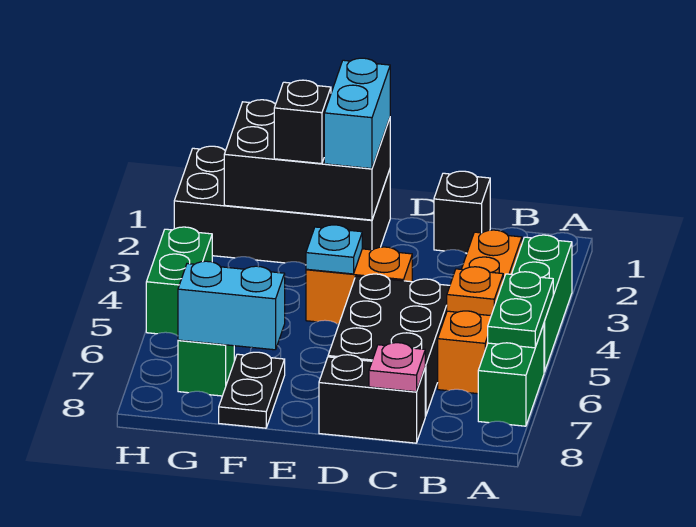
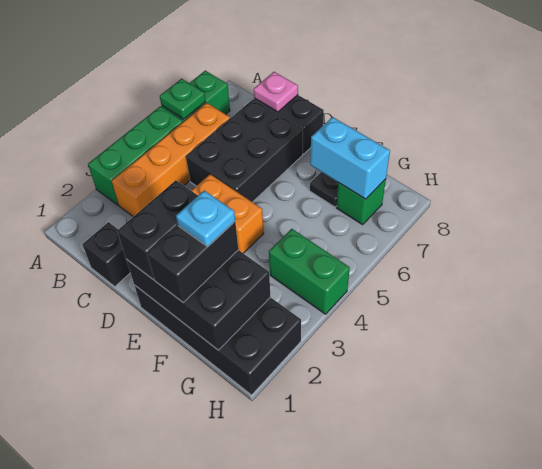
green 1x2 plate [488,272,553,348] -> green 1x1 plate [160,79,206,119]
orange 1x1 plate [447,267,503,316] -> none
cyan 1x2 brick [324,58,390,169] -> black 1x2 brick [117,180,198,280]
cyan 1x1 plate [306,225,362,274] -> cyan 1x1 plate moved to [176,191,235,247]
black 1x1 brick [274,80,331,164] -> black 1x2 brick [147,222,238,302]
green 1x2 brick [146,227,212,336] -> green 1x2 brick turned to [269,229,350,314]

